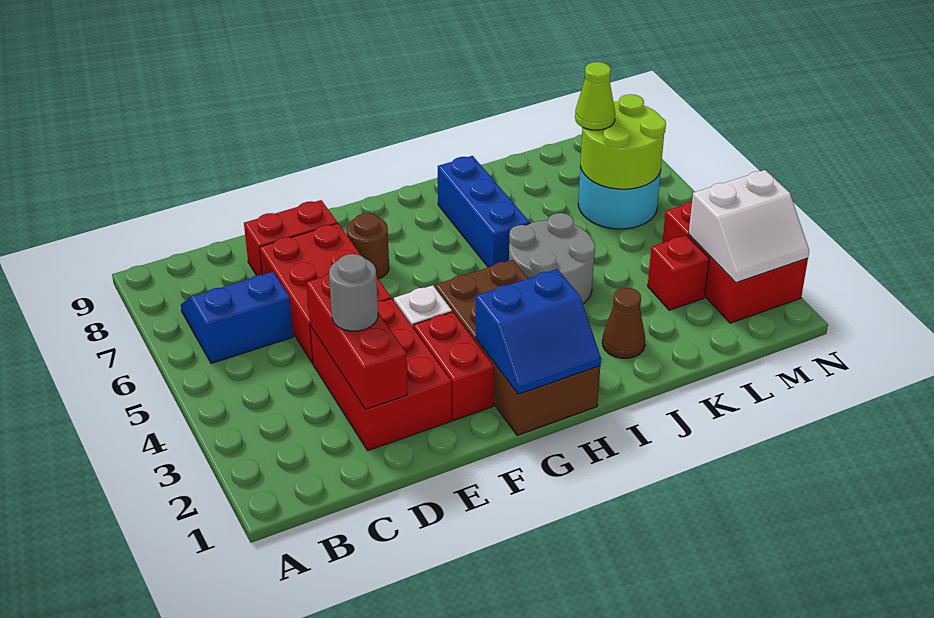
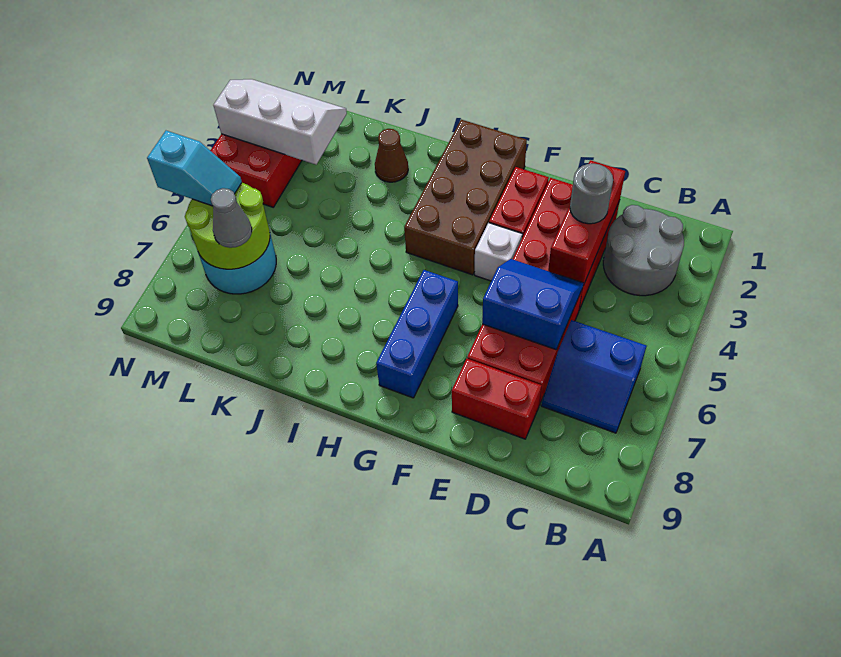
brown 1x1 round brick [347,213,389,279] -> none
blue 2x2 slope [476,269,601,394] -> blue 2x2 slope moved to [482,259,583,350]
grey 2x2 round brick [509,213,595,304] -> grey 2x2 round brick moved to [603,205,684,296]
blue 1x3 brick [438,156,530,267] -> blue 1x3 brick moved to [376,270,458,398]
red 1x1 brick [648,235,709,310] -> none
lime 1x1 cone [575,62,615,130] -> grey 1x1 cone [211,188,252,248]
white 2x2 slope [689,170,809,283] -> white 2x3 slope [213,79,347,164]
none -> cyan 1x2 slope [147,131,242,206]

